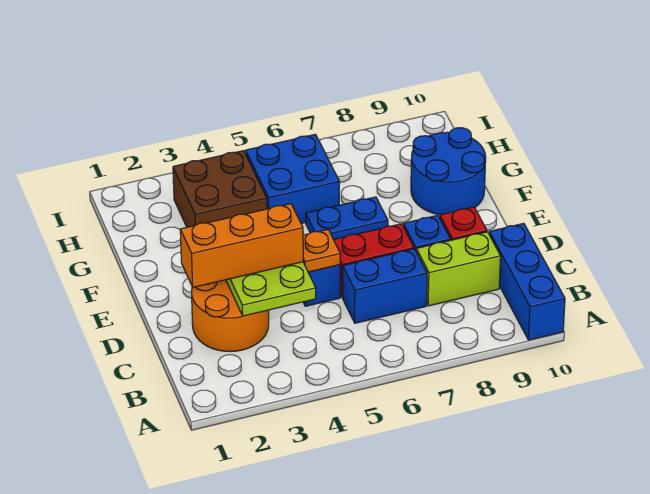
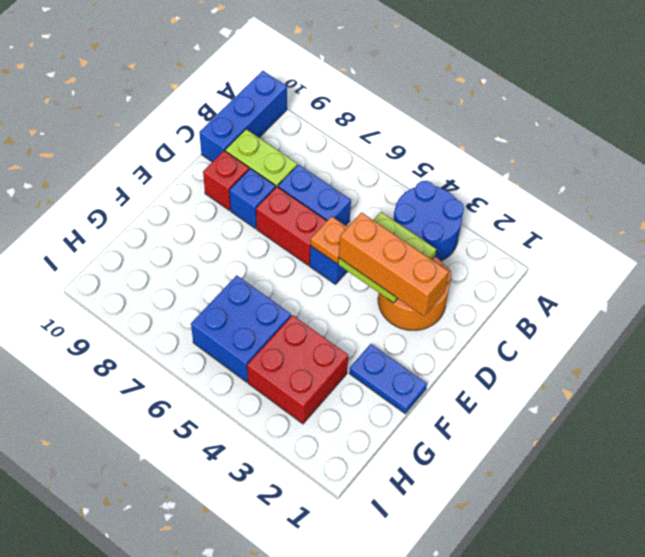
blue 1x2 plate [306,197,388,239] -> blue 1x2 plate moved to [349,344,427,414]
blue 2x2 round brick [411,128,486,215] -> blue 2x2 round brick moved to [394,181,464,261]
brown 2x2 brick [173,151,267,227] -> red 2x2 brick [247,315,348,424]

